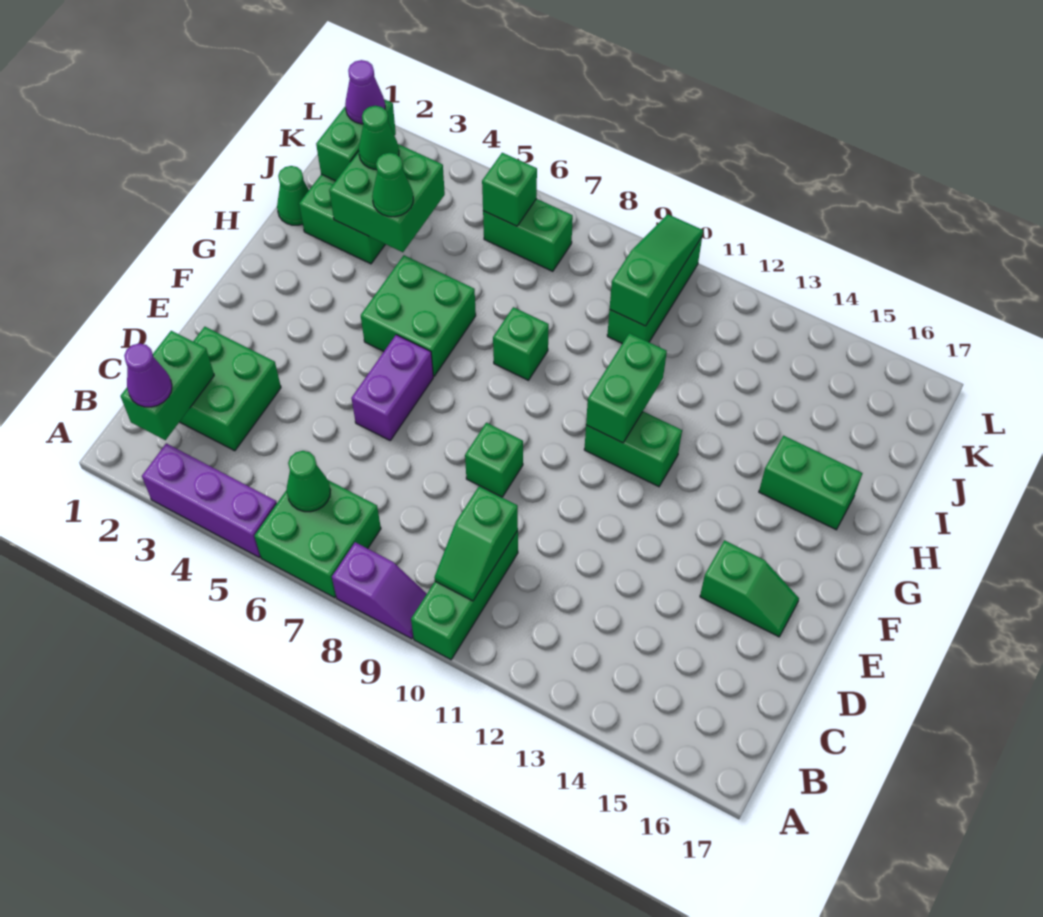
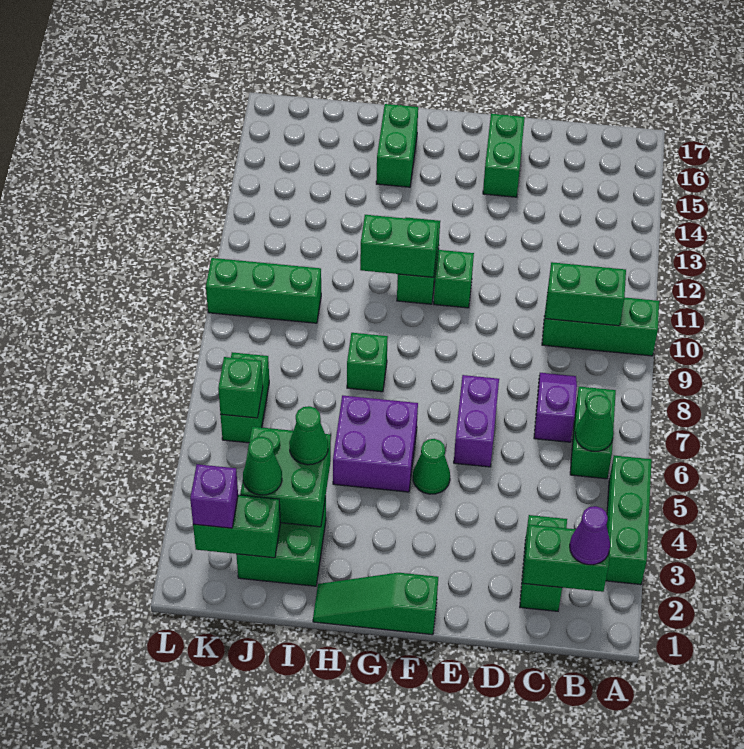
purple 1x3 brick [142,443,277,557] -> green 1x3 brick [606,455,652,585]
green 2x2 brick [254,480,381,598] -> green 1x2 brick [570,387,616,479]
purple 1x2 slope [332,542,427,639] -> purple 1x2 slope moved to [534,373,577,442]
green 1x2 slope [434,486,518,601] -> green 1x2 brick [545,262,626,326]
green 2x2 brick [180,327,281,451] -> green 1x2 brick [520,515,567,611]
purple 1x2 brick [351,335,433,440] -> purple 1x2 brick turned to [454,375,499,467]
green 1x1 brick [465,423,523,497] -> green 1x1 brick moved to [434,250,474,308]
green 1x2 slope [700,540,799,637] -> green 1x2 brick [483,114,525,197]
green 2x2 brick [361,255,476,376] -> purple 2x2 brick [333,395,418,492]
green 1x1 cone [277,166,309,225] -> green 1x1 cone moved to [413,439,450,494]
green 1x3 slope [610,214,703,326] -> green 1x3 slope moved to [313,573,438,635]
purple 1x1 cone [345,60,385,124] -> purple 1x1 brick [190,464,238,528]

